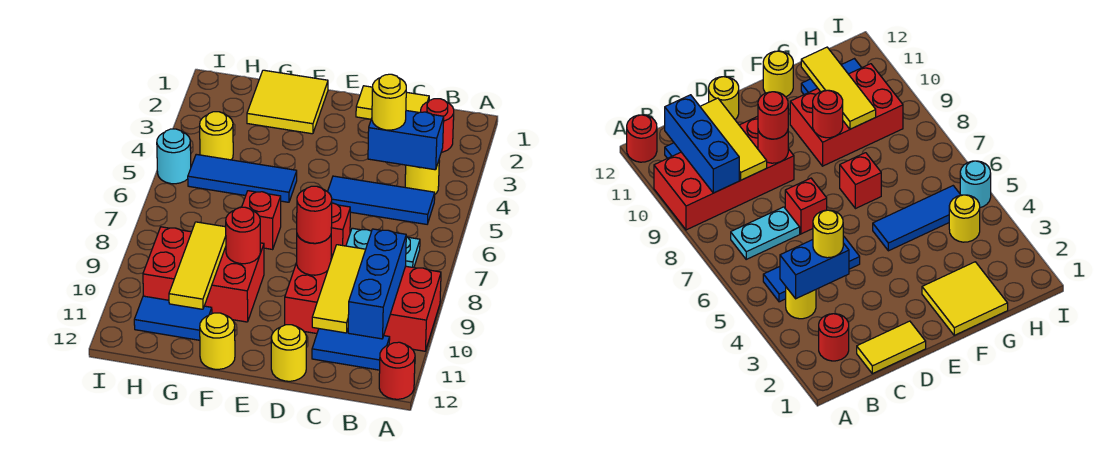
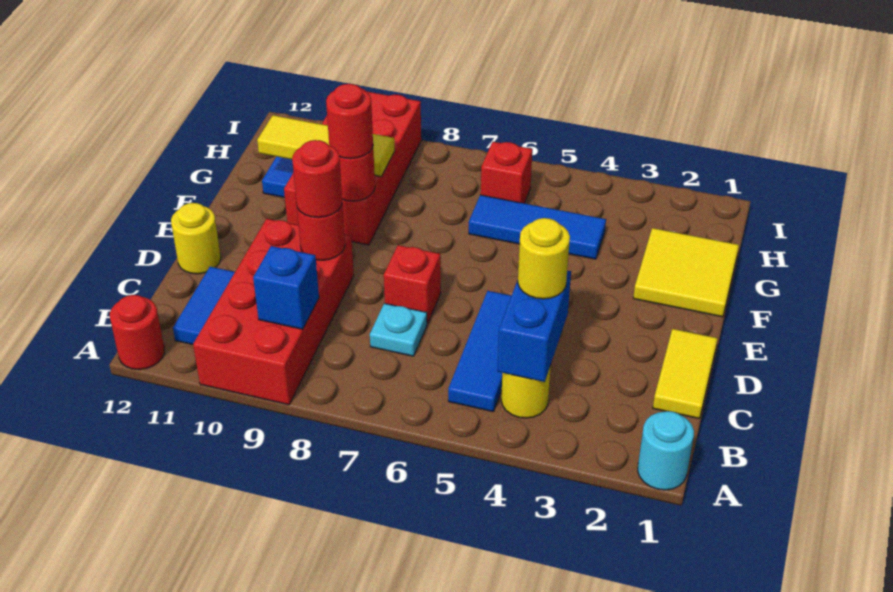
red 1x1 round brick [421,99,454,152] -> red 1x1 round brick moved to [326,84,373,159]
cyan 1x2 plate [346,228,420,268] -> cyan 1x1 plate [370,303,427,356]
blue 1x3 brick [348,229,406,339] -> blue 1x1 brick [253,246,319,329]
yellow 1x3 tile [312,245,366,333] -> none
blue 1x3 tile [188,154,297,202] -> blue 1x3 tile turned to [469,195,606,259]
red 1x1 brick [242,191,281,249] -> red 1x1 brick moved to [481,142,532,203]
red 2x3 brick [143,227,264,322] -> red 2x4 brick [284,88,421,245]
yellow 1x1 round brick [200,313,235,369] -> none
yellow 1x1 round brick [200,112,233,160] -> none
cyan 1x1 round brick [157,129,191,184] -> cyan 1x1 round brick moved to [638,411,694,490]

